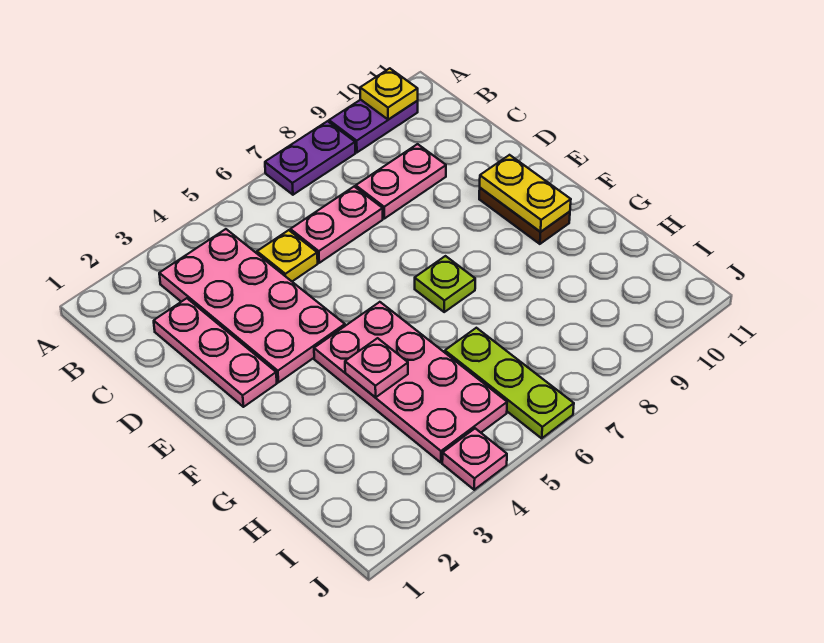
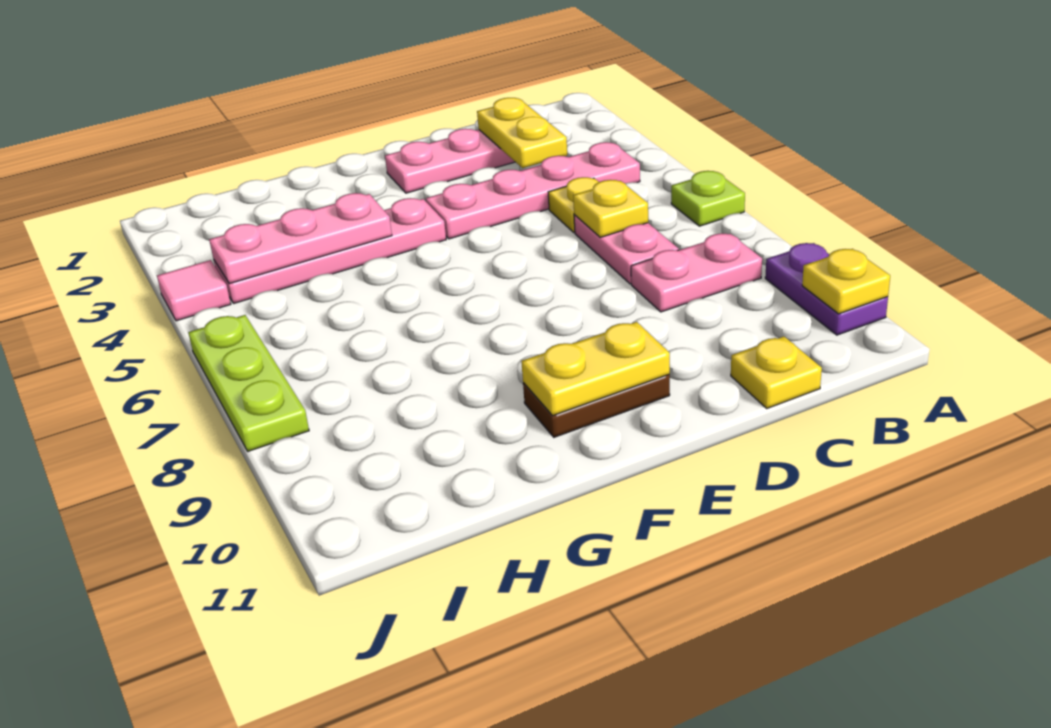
purple 1x2 plate [265,121,355,195] -> none
pink 2x4 plate [159,229,345,382] -> pink 1x4 plate [426,142,640,239]
none -> yellow 1x2 plate [477,98,567,168]
none -> yellow 1x1 plate [573,180,648,237]
pink 1x2 plate [356,144,446,219] -> pink 1x2 plate turned to [631,233,762,312]
none -> yellow 1x1 plate [731,336,822,408]
pink 2x4 plate [314,302,507,463] -> pink 1x4 plate [214,198,446,303]
lime 1x1 plate [415,256,475,312] -> lime 1x1 plate moved to [671,171,745,226]
pink 1x1 plate [345,338,408,398] -> pink 1x3 plate [209,193,392,284]
lime 1x3 plate [445,328,574,438] -> lime 1x3 plate turned to [188,315,309,451]
pink 1x1 plate [442,428,507,490] -> pink 1x1 tile [157,260,231,321]

